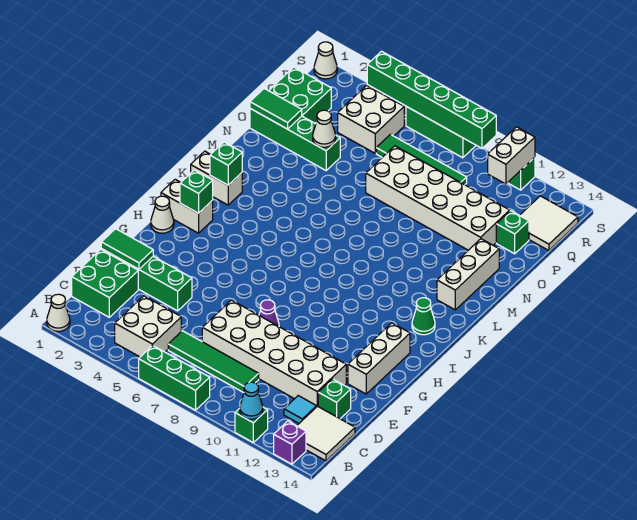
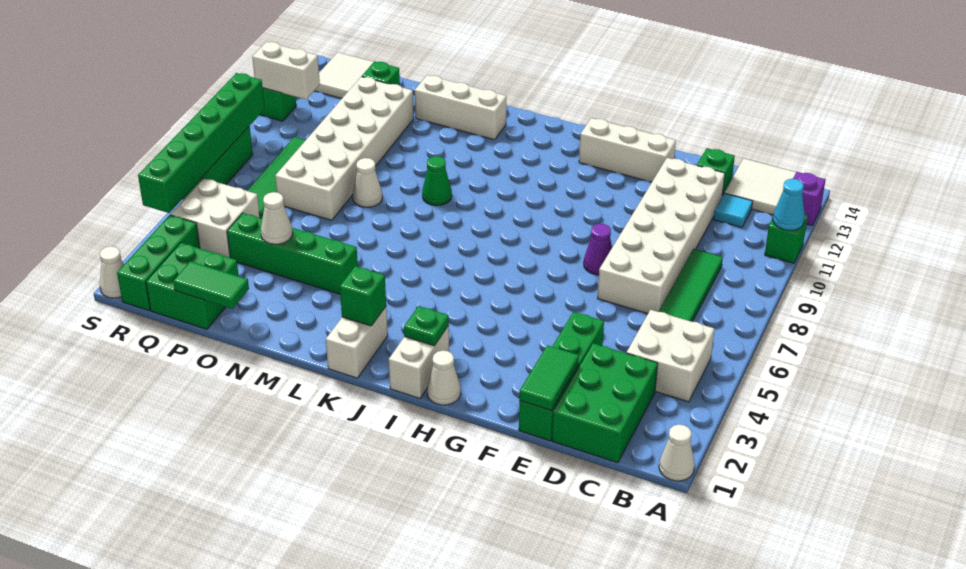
green 1x3 brick [139,345,210,410] -> green 1x3 brick moved to [117,215,200,311]
green 2x2 brick [72,250,138,317] -> green 2x3 brick [552,343,658,463]
green 1x1 brick [180,170,213,213] -> green 1x1 plate [404,306,449,346]
green 1x1 cone [412,298,435,335] -> green 1x1 cone moved to [422,156,452,206]
none -> white 1x1 cone [353,158,382,207]
green 1x4 brick [250,109,340,170] -> green 1x4 brick turned to [227,213,358,294]
green 1x2 tile [250,89,302,129] -> green 1x2 tile turned to [173,261,249,309]

